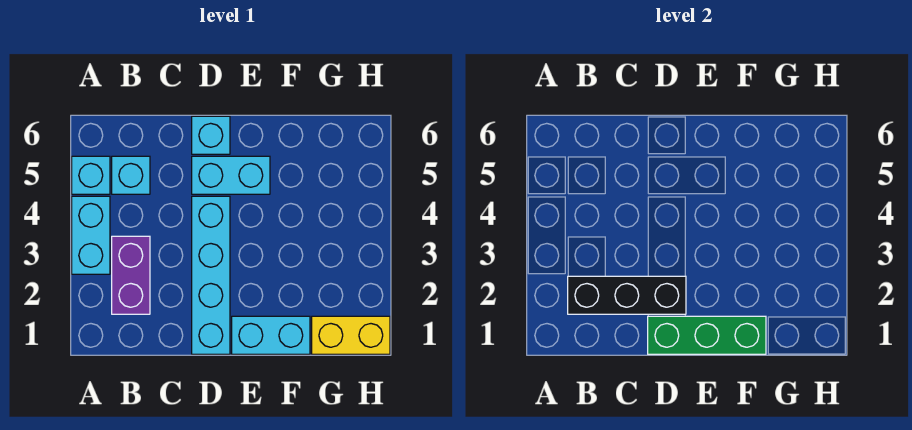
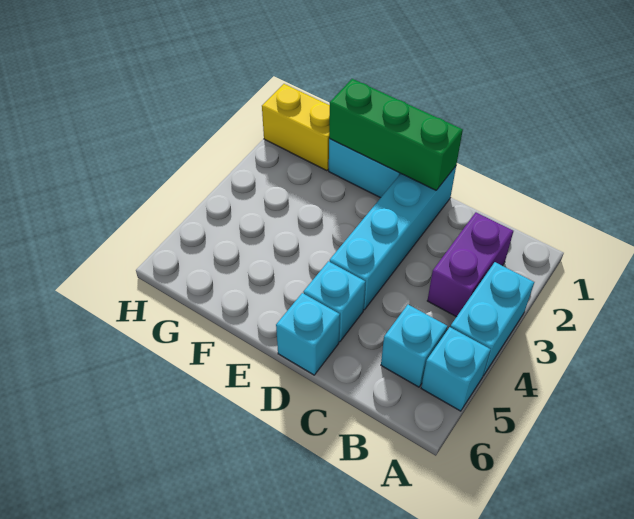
black 1x3 brick [568,276,686,314] -> none
cyan 1x2 brick [192,156,270,194] -> cyan 1x1 brick [303,261,365,342]

